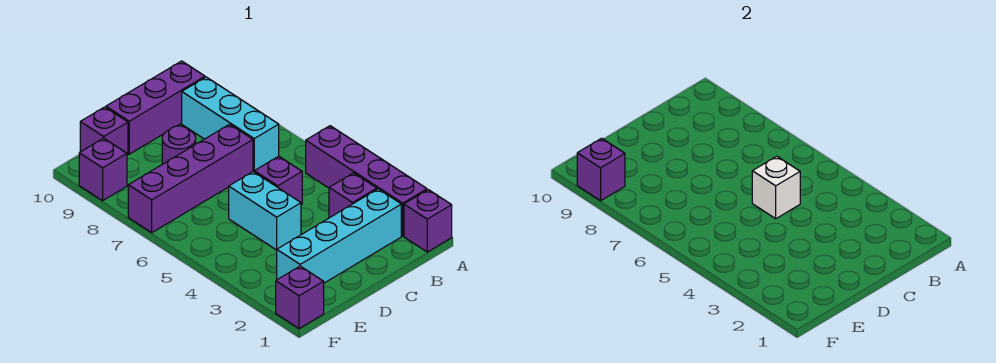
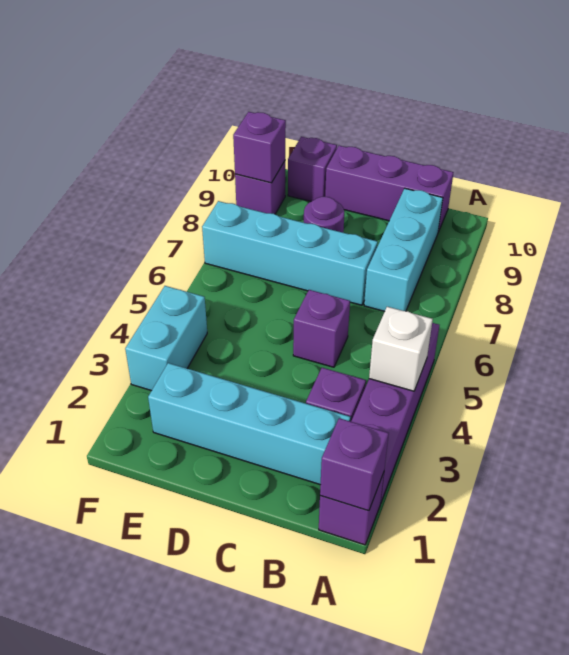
white 1x1 brick [752,156,800,219] -> white 1x1 brick moved to [369,307,433,391]
purple 1x4 brick [128,124,253,233] -> cyan 1x4 brick [202,201,378,305]
cyan 1x2 brick [229,172,301,250] -> cyan 1x2 brick moved to [125,286,207,391]
purple 1x1 brick [276,266,324,329] -> purple 1x1 brick moved to [320,418,389,511]

